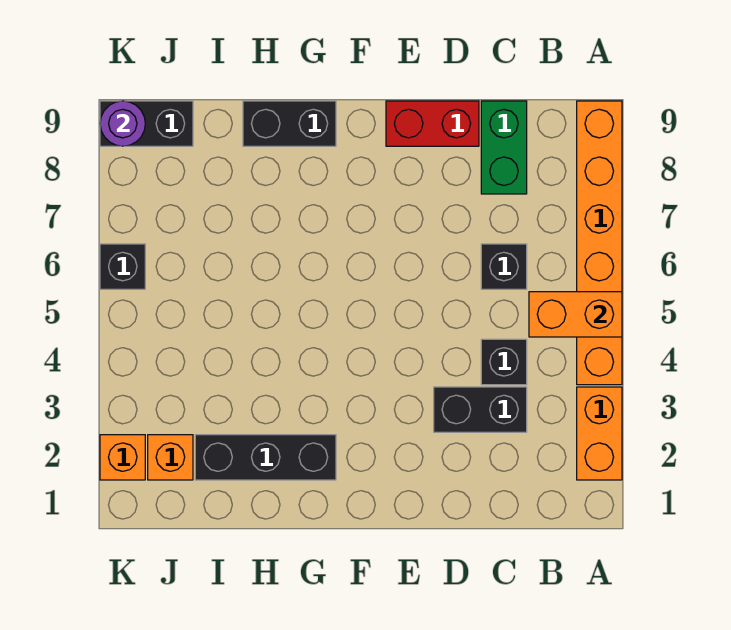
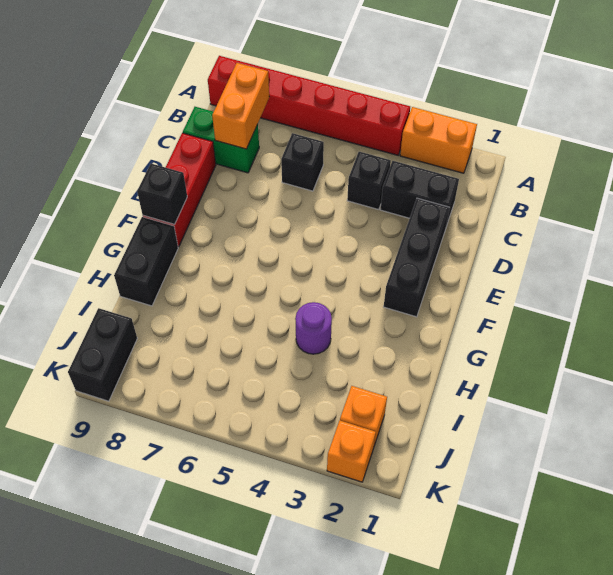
orange 1x6 brick [577,101,622,385] -> red 1x6 brick [208,56,410,155]
orange 1x2 brick [529,292,622,337] -> orange 1x2 brick moved to [212,63,269,149]
black 1x2 brick [434,387,527,432] -> black 1x2 brick turned to [380,161,459,226]
red 1x2 brick [386,101,479,146] -> red 1x3 brick [143,133,216,247]
black 1x3 brick [195,435,336,480] -> black 1x3 brick moved to [384,198,450,317]
black 1x1 brick [100,244,145,289] -> black 1x1 brick moved to [137,164,187,224]
purple 1x1 round brick [100,101,145,146] -> purple 1x1 round brick moved to [295,302,332,354]

